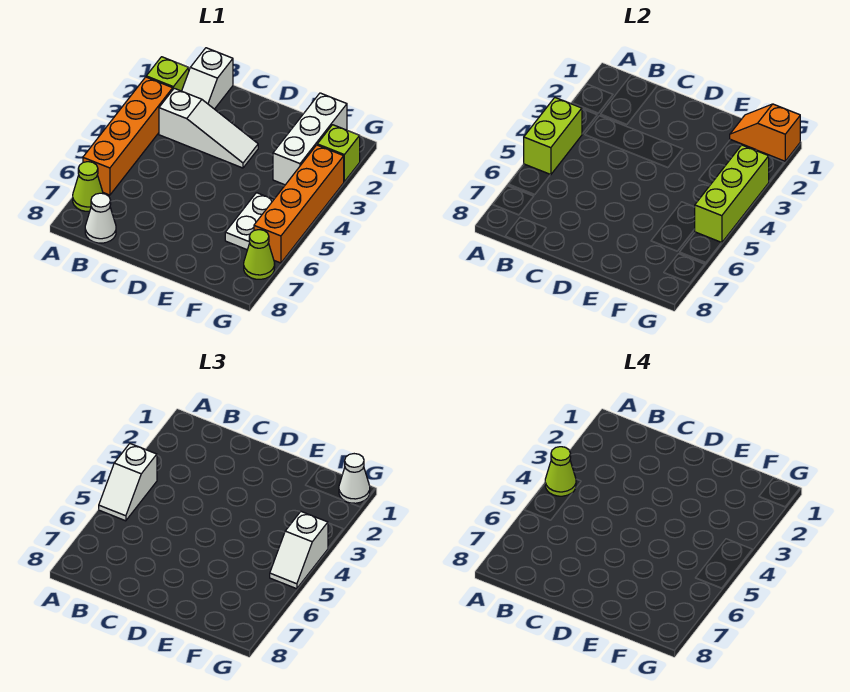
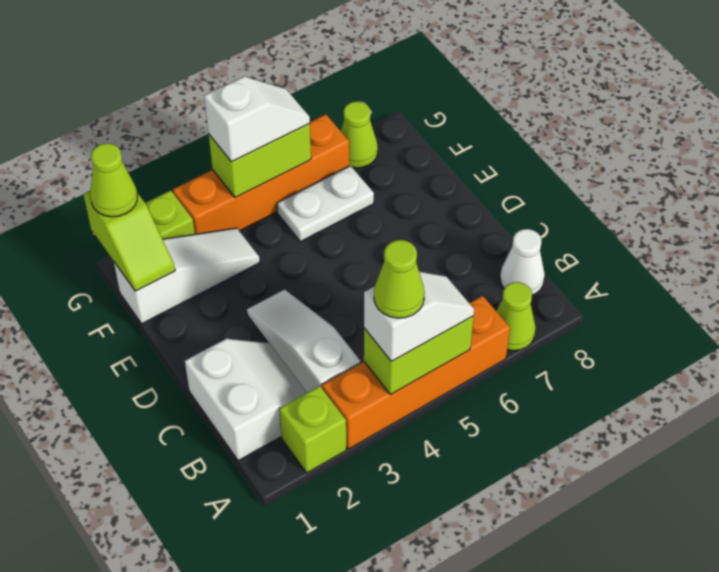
white 1x2 slope [182,48,233,109] -> white 2x2 slope [185,339,307,461]
white 1x3 brick [273,93,347,185] -> white 1x3 slope [114,228,260,324]
orange 1x2 slope [730,104,800,161] -> lime 1x2 slope [84,191,175,291]
white 1x1 cone [339,454,370,503] -> lime 1x1 cone [90,143,137,217]
lime 1x3 brick [695,145,769,243] -> lime 1x2 brick [209,124,311,198]

